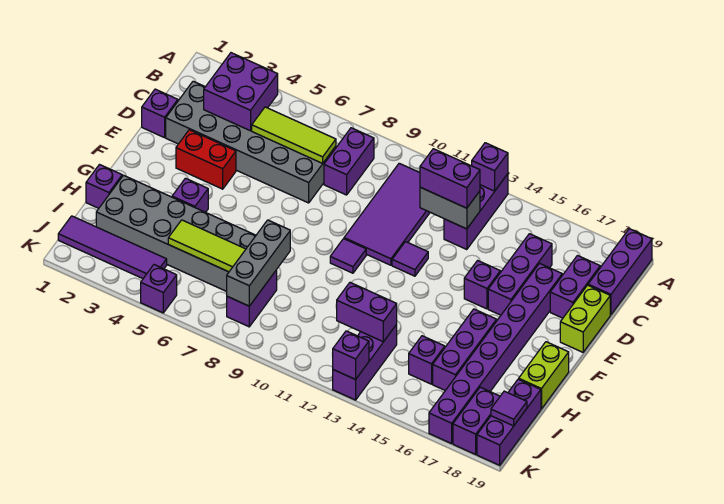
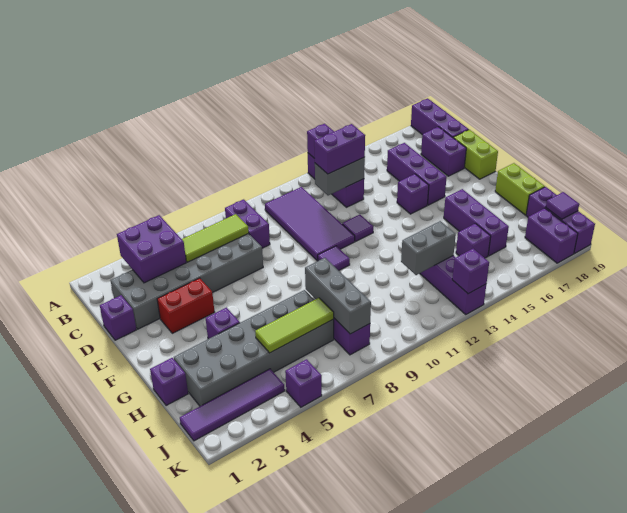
purple 1x8 brick [429,263,562,444] -> none
purple 1x2 brick [337,283,397,342] -> grey 1x2 brick [401,221,456,275]

